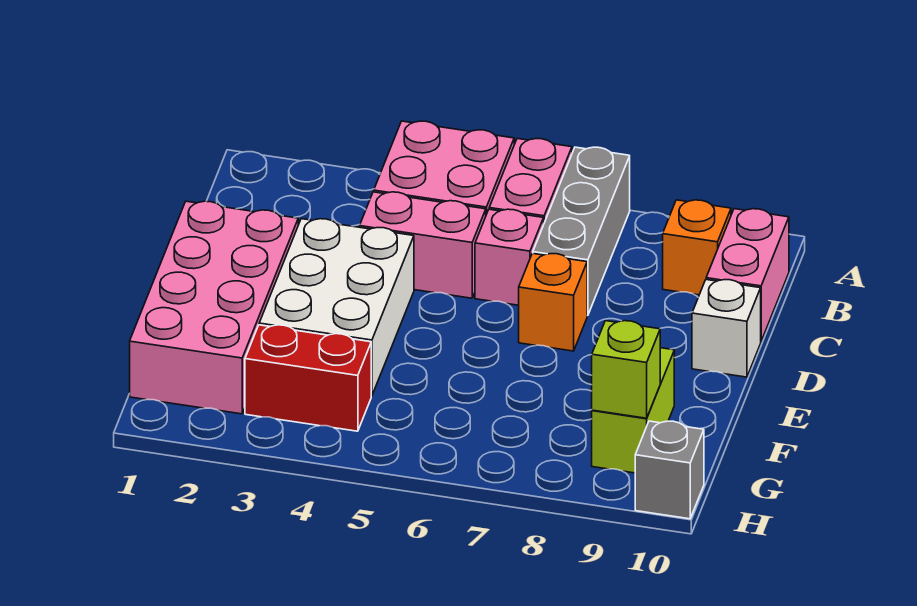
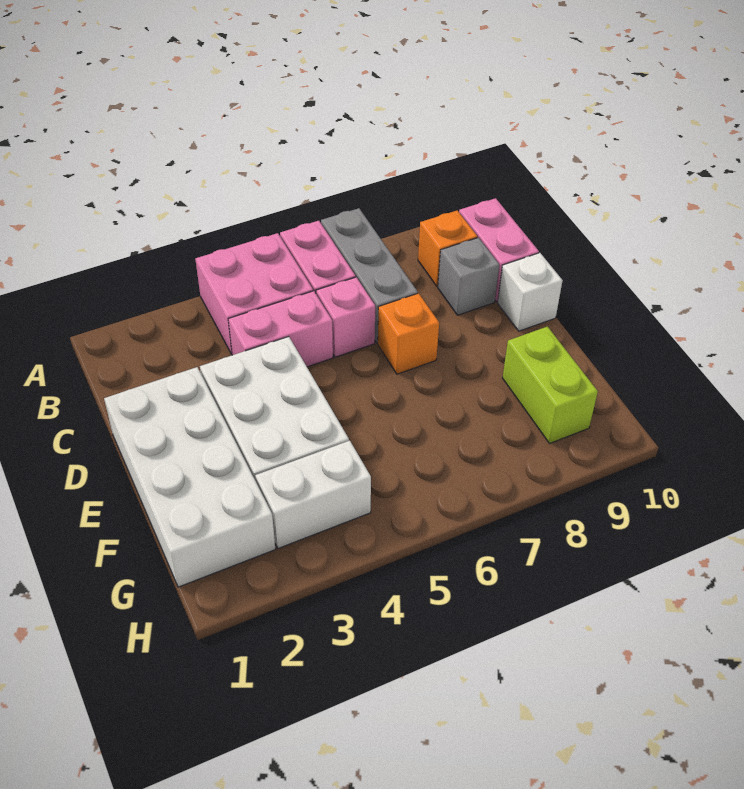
pink 2x4 brick [130,201,298,414] -> white 2x4 brick [104,367,275,587]
red 1x2 brick [245,325,371,431] -> white 1x2 brick [255,441,371,548]
lime 1x1 brick [592,321,660,418] -> none
grey 1x1 brick [635,421,704,519] -> grey 1x1 brick moved to [438,238,499,315]

